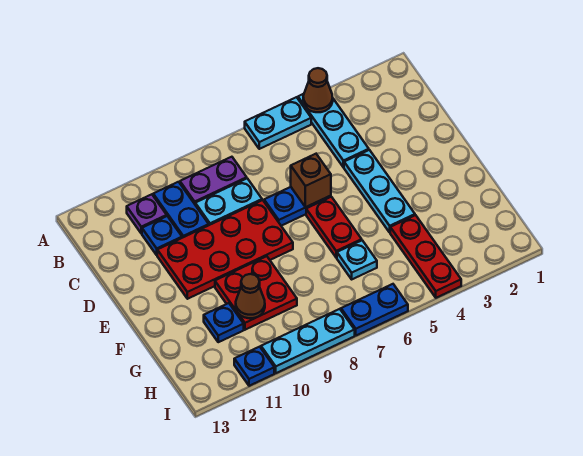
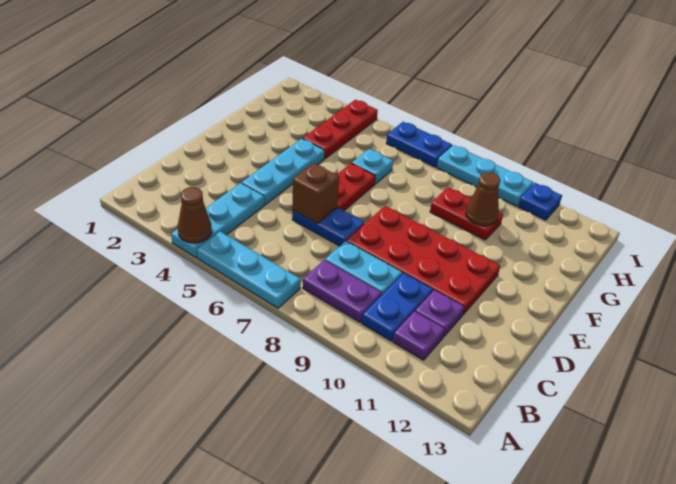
cyan 1x2 plate [245,97,311,149] -> cyan 1x3 plate [197,231,301,308]
blue 1x1 plate [142,216,182,255] -> purple 1x1 plate [415,290,464,337]
red 2x2 plate [215,256,297,330] -> red 1x2 plate [430,187,503,240]
blue 1x1 plate [204,303,244,342] -> none

